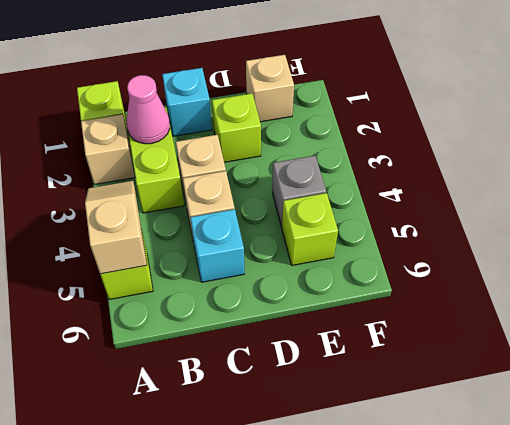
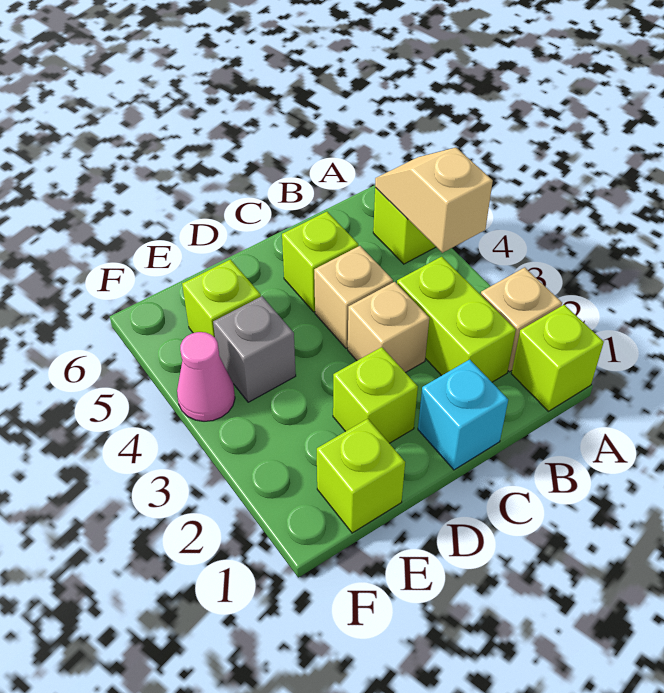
tan 1x2 slope [85,181,147,274] -> tan 1x2 slope turned to [375,147,493,253]
pink 1x1 cone [126,75,170,144] -> pink 1x1 cone moved to [177,332,235,421]
cyan 1x1 brick [190,209,244,282] -> lime 1x1 brick [282,212,358,312]
tan 1x1 brick [246,55,294,122] -> lime 1x1 brick [317,419,405,533]

